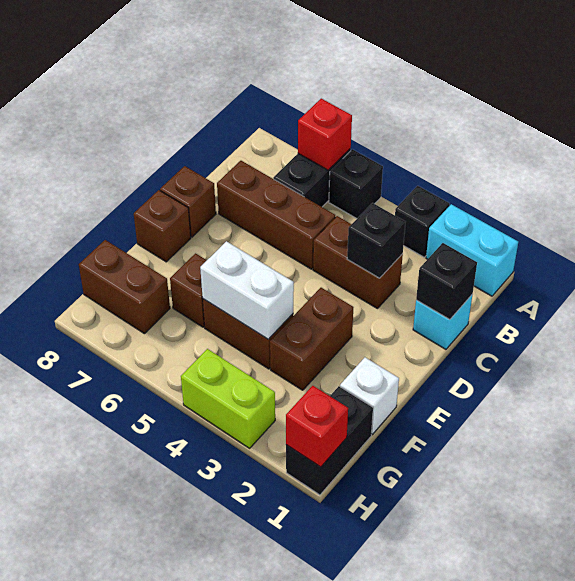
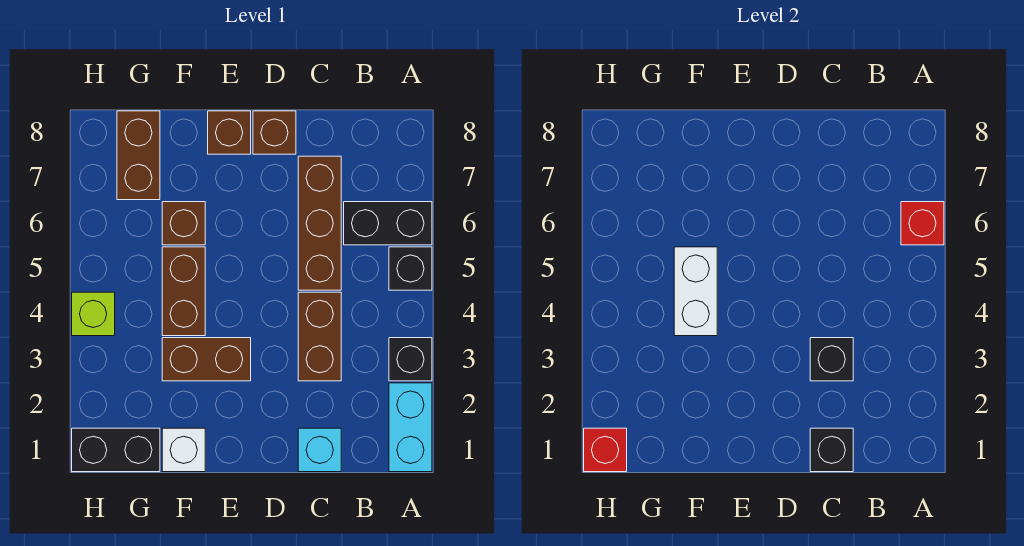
lime 1x2 brick [181,349,275,448] -> lime 1x1 brick [72,292,115,336]

